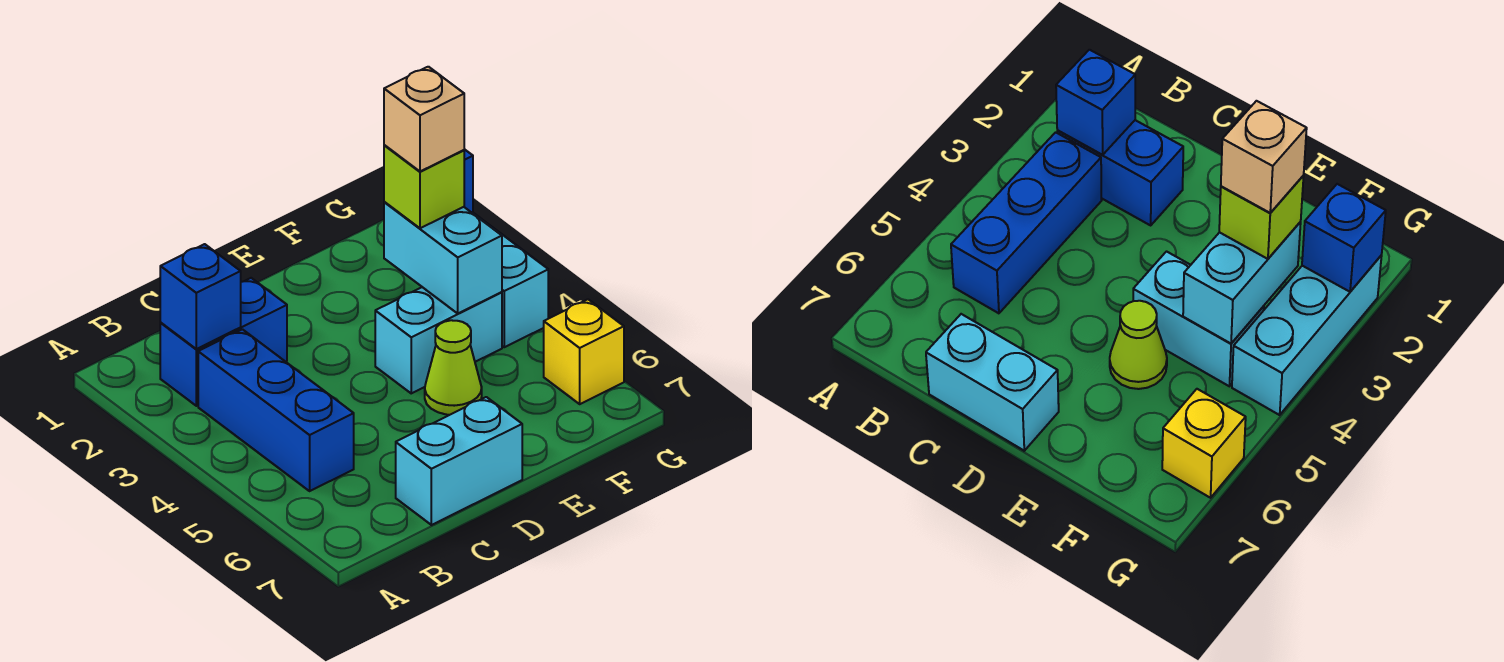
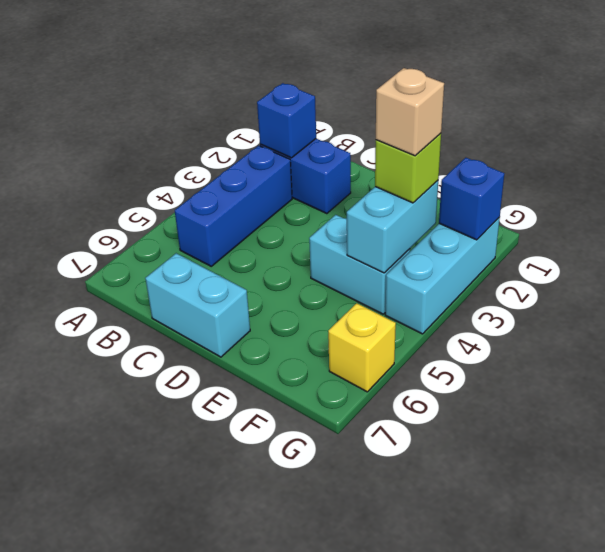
lime 1x1 cone [425,320,482,415] -> none

